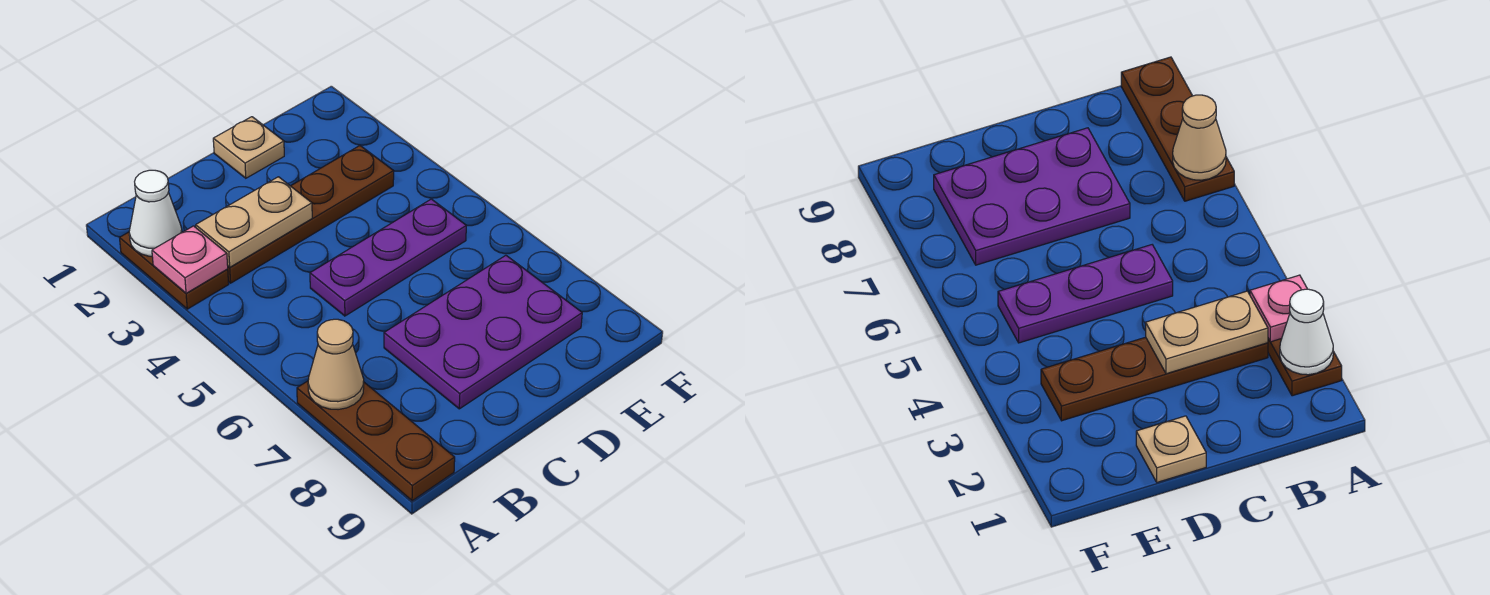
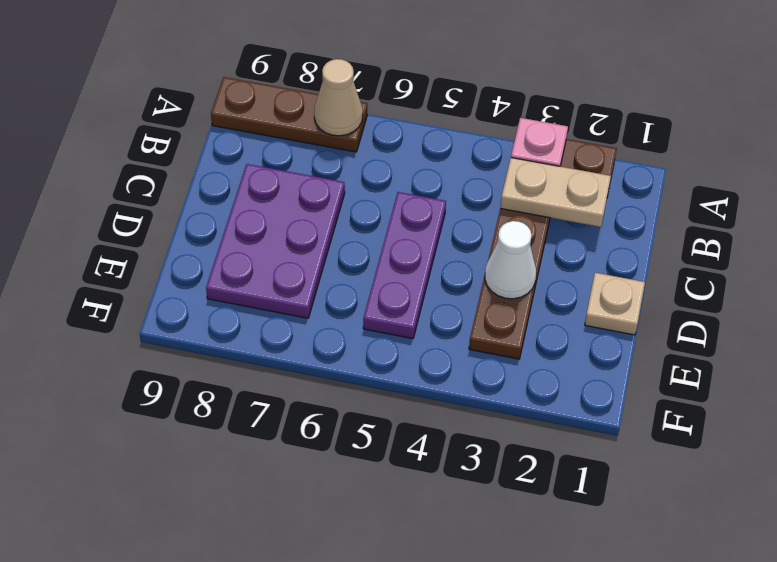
white 1x1 cone [129,170,182,256] -> white 1x1 cone moved to [485,221,536,299]
tan 1x2 plate [196,177,312,267] -> tan 1x2 plate turned to [500,158,611,227]

